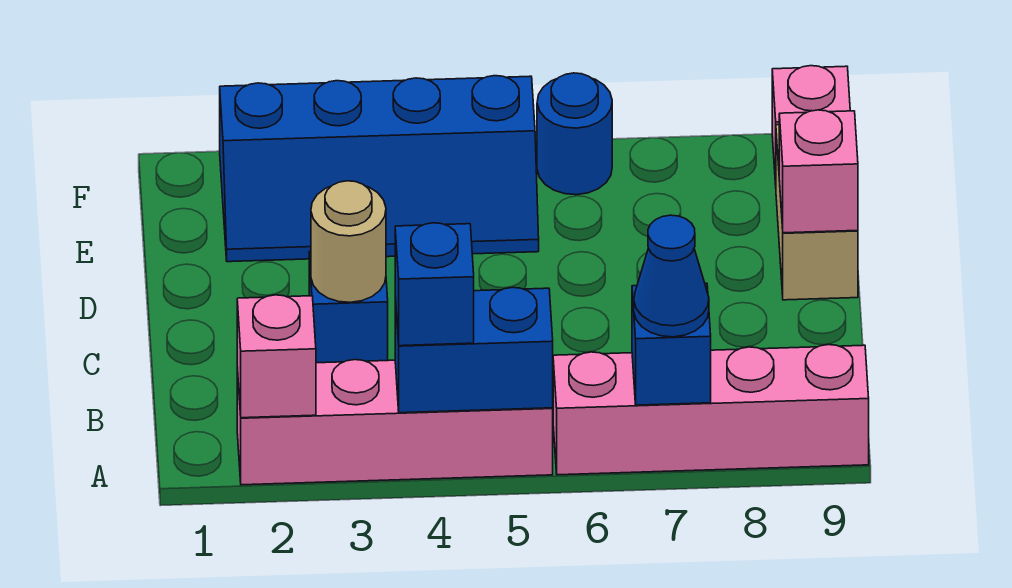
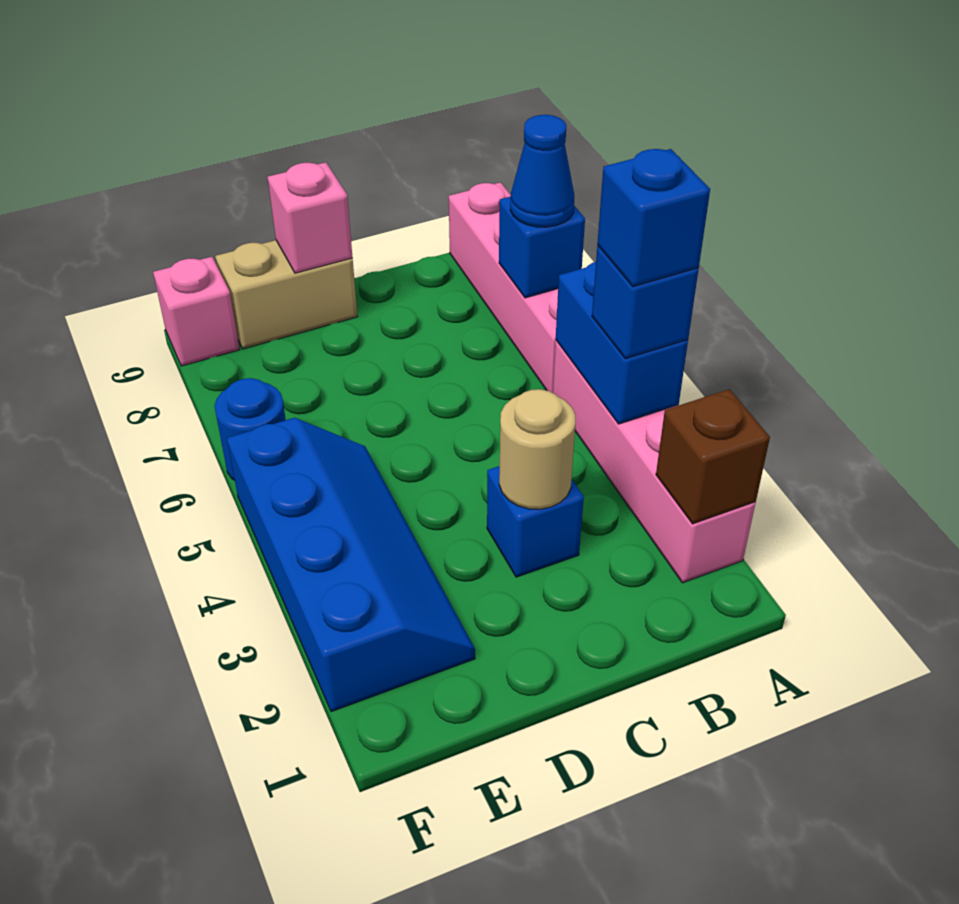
pink 1x1 brick [237,295,316,418] -> brown 1x1 brick [656,389,770,524]
none -> blue 1x1 brick [597,149,710,287]

